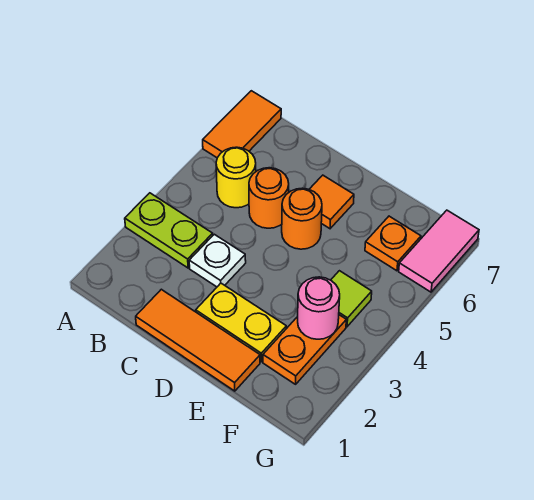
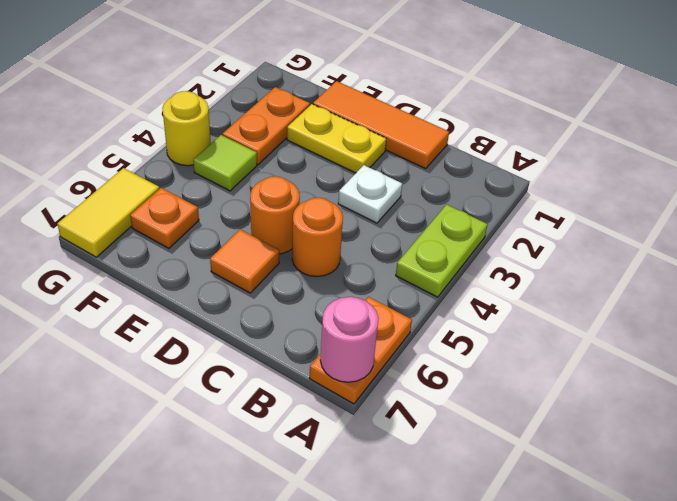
lime 1x2 plate [125,193,213,268] -> lime 1x2 plate turned to [396,204,488,297]
orange 1x2 tile [203,91,281,158] -> orange 1x2 plate [309,297,412,404]
yellow 1x1 round brick [216,147,256,208] -> yellow 1x1 round brick moved to [162,91,211,166]
pink 1x1 round brick [298,277,340,339] -> pink 1x1 round brick moved to [320,297,379,382]
pink 1x2 tile [399,210,479,292] -> yellow 1x2 tile [58,168,159,257]

